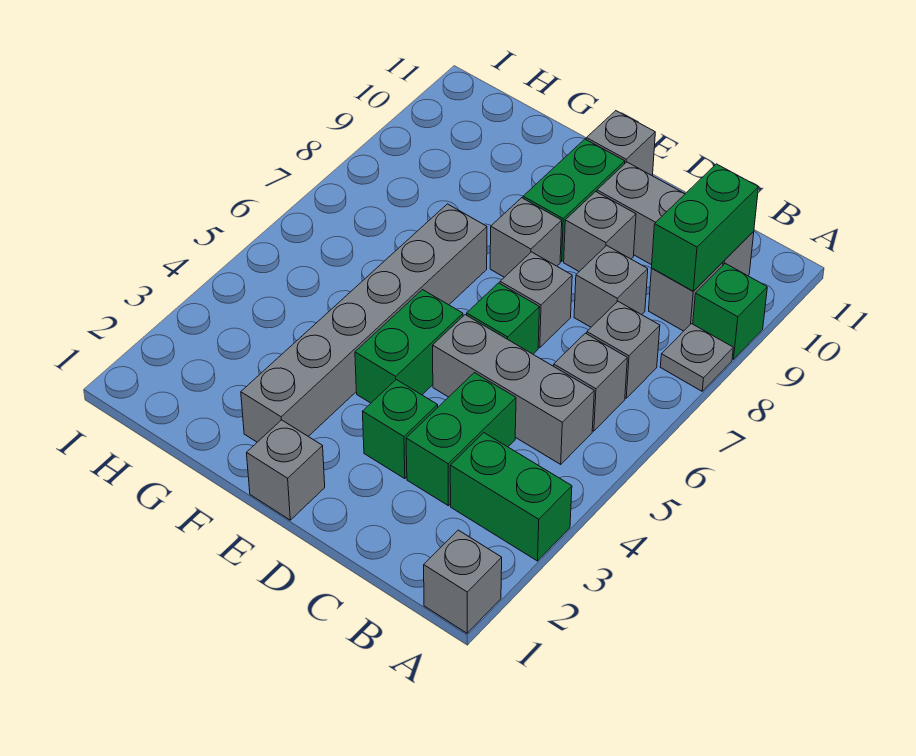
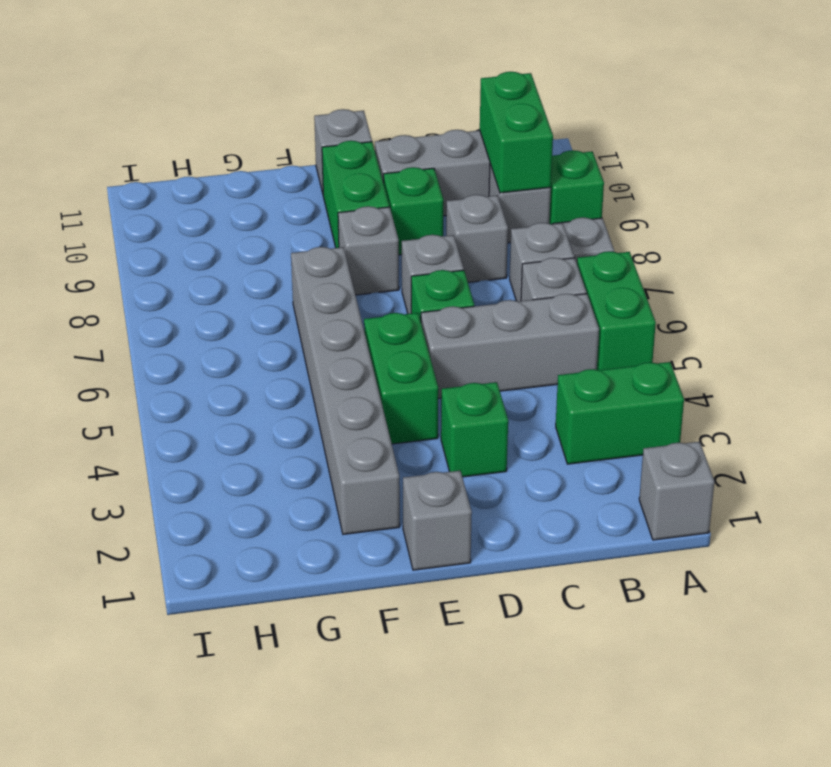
green 1x2 brick [406,373,516,506] -> green 1x2 brick moved to [577,251,656,370]
grey 1x1 brick [564,192,636,271] -> green 1x1 brick [384,167,443,255]

